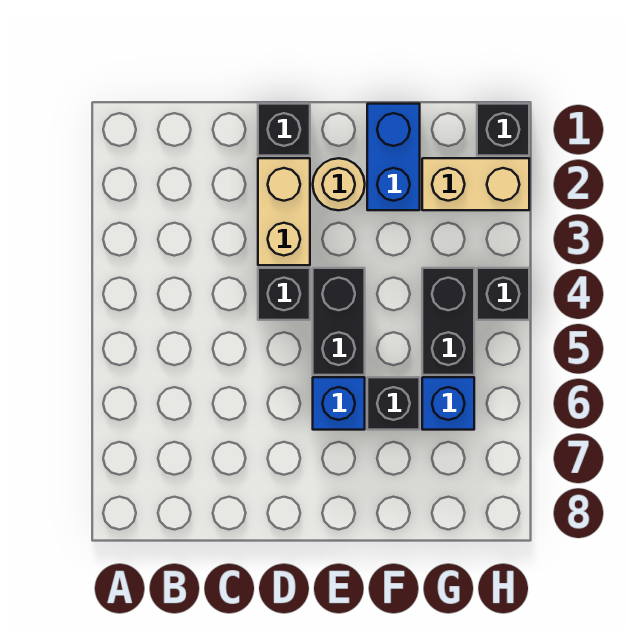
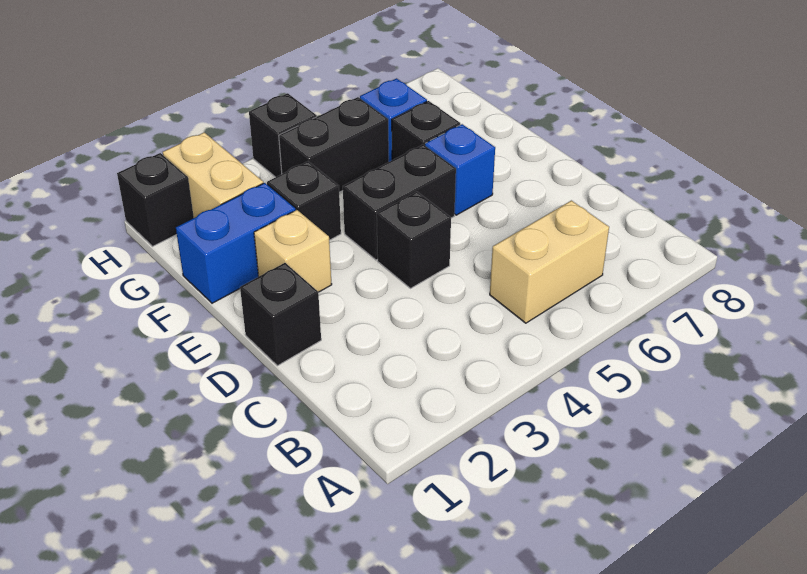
tan 1x2 brick [258,158,310,265] -> tan 1x2 brick moved to [490,201,609,323]
tan 1x1 round brick [313,158,365,210] -> tan 1x1 brick [254,210,332,292]
none -> black 1x1 brick [267,161,341,240]

